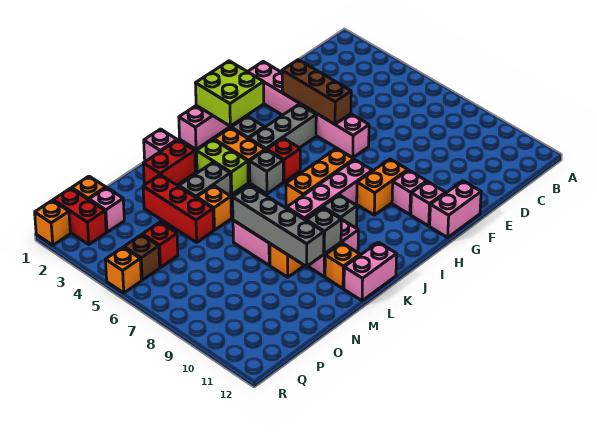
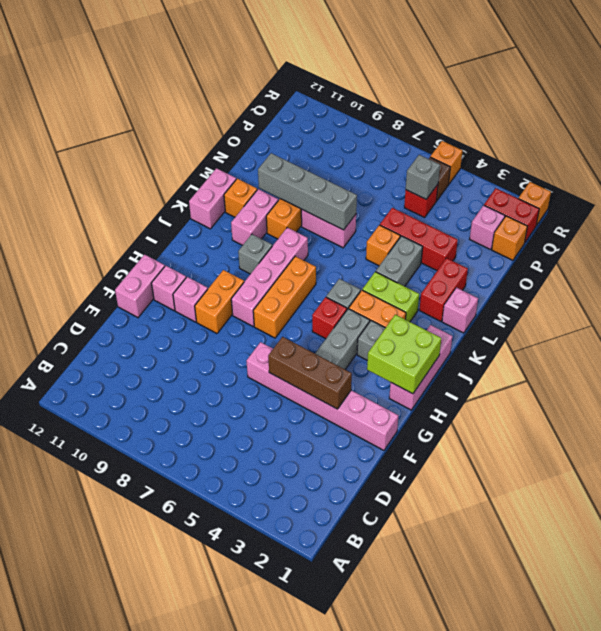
grey 1x1 brick [306,208,341,254] -> grey 1x1 brick moved to [406,155,440,199]

